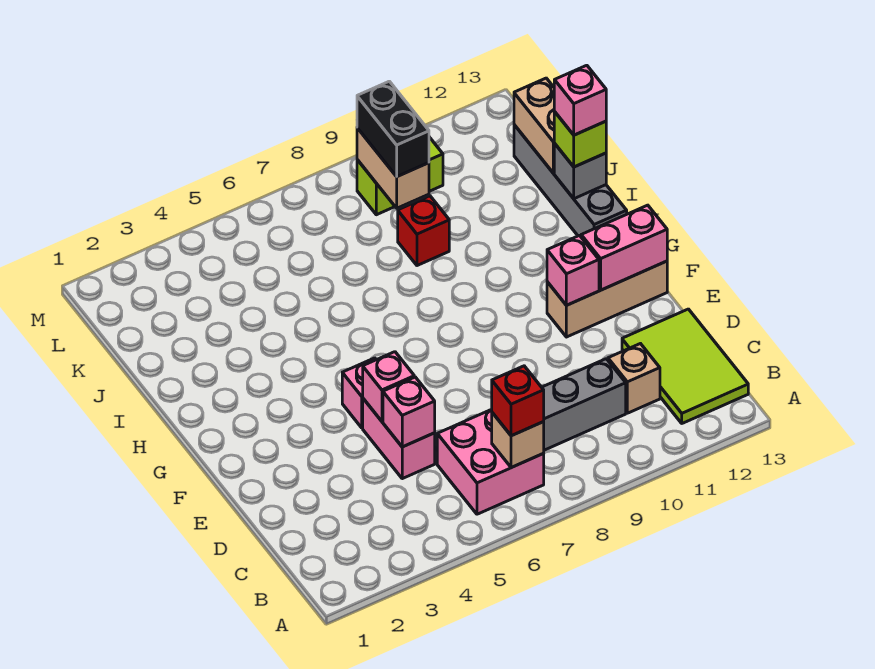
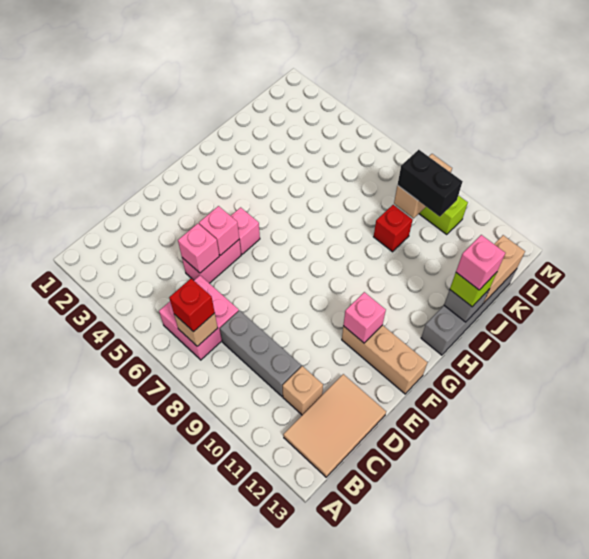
lime 2x3 tile [622,309,748,423] -> tan 2x3 tile [283,374,386,477]
pink 1x2 brick [581,205,667,290] -> none
black 1x2 brick [357,81,429,177] -> black 1x2 brick turned to [398,150,463,217]

